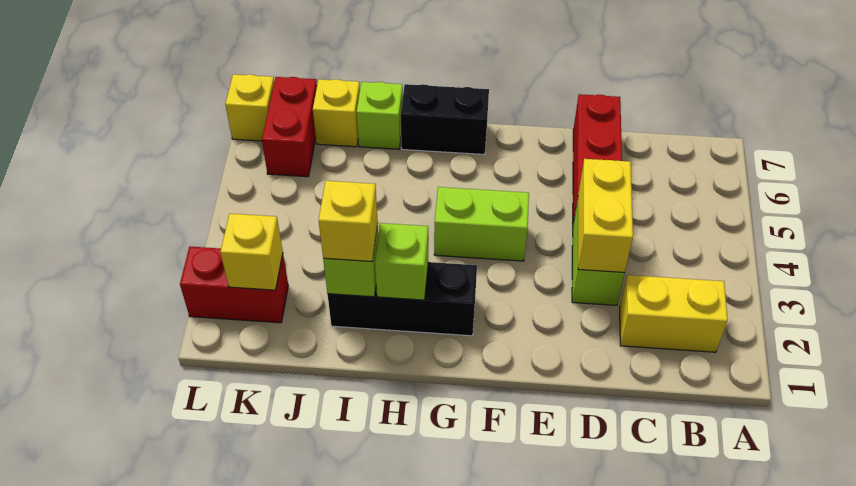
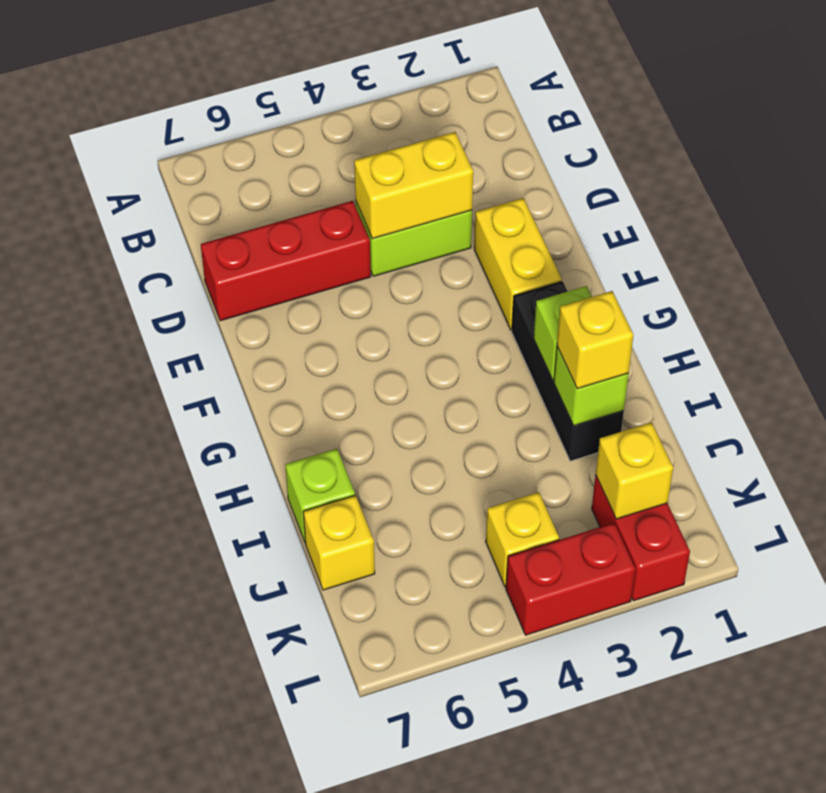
yellow 1x2 brick [620,275,728,352] -> yellow 1x2 brick moved to [474,198,562,330]
lime 1x2 brick [434,187,529,261] -> none
black 1x2 brick [401,84,489,154] -> none
red 1x2 brick [262,77,317,177] -> red 1x2 brick moved to [506,523,635,635]
yellow 1x1 brick [225,74,274,141] -> yellow 1x1 brick moved to [486,492,559,587]

